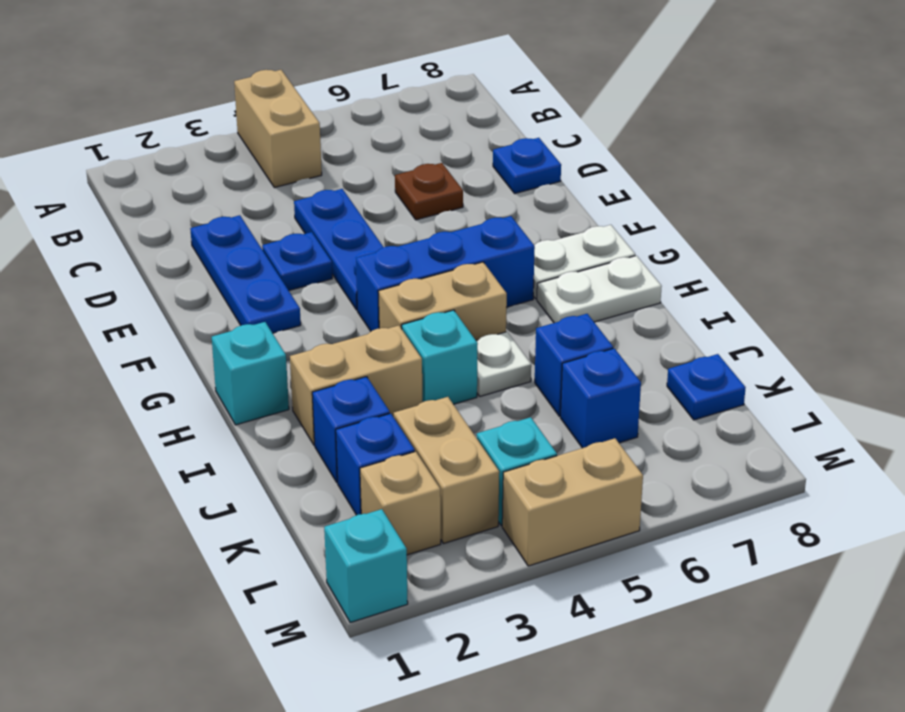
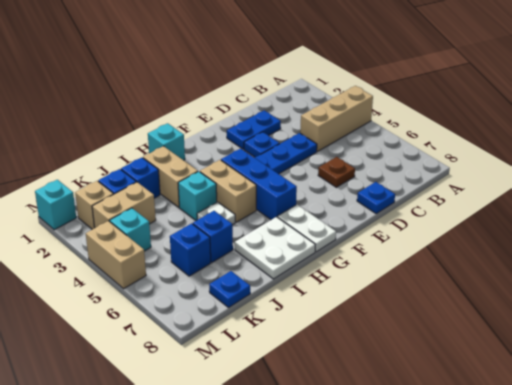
tan 1x2 brick [234,70,322,188] -> tan 1x3 brick [300,86,373,151]
blue 1x3 plate [190,215,301,333] -> blue 1x2 plate [227,110,281,149]
white 1x2 plate [537,256,662,323] -> white 2x2 plate [235,217,315,279]

